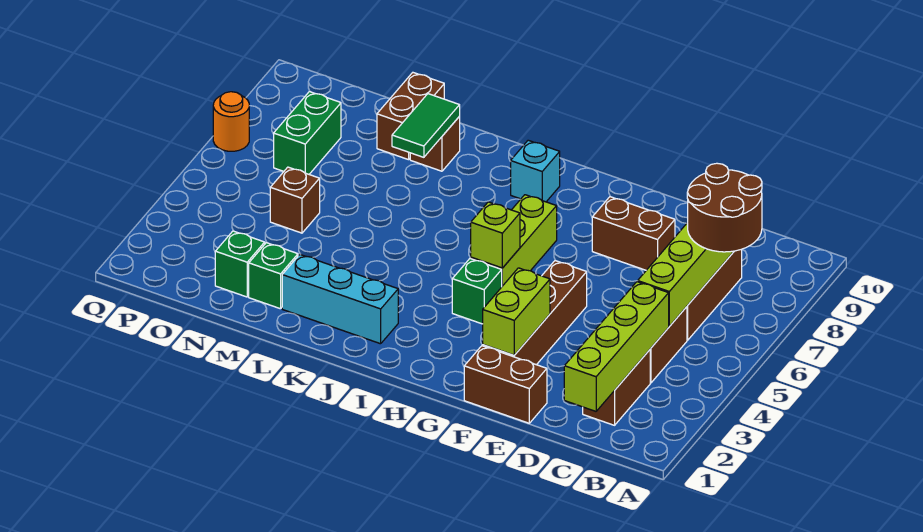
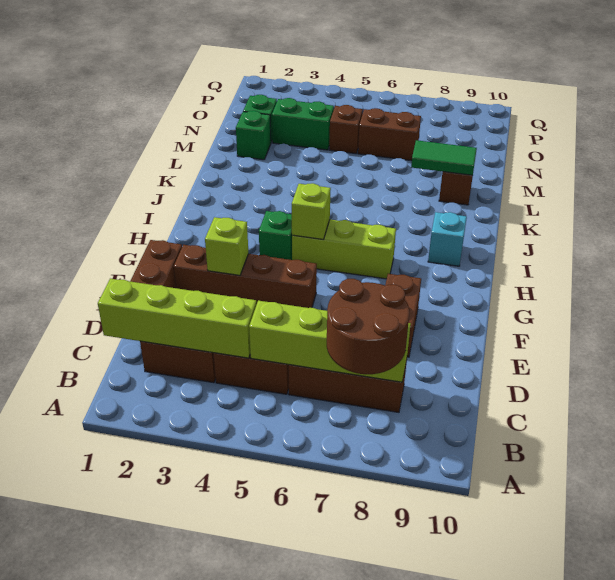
lime 1x2 brick [483,268,550,355] -> lime 1x1 brick [205,217,248,275]
cyan 1x3 brick [282,254,398,344] -> none
brown 1x2 brick [377,73,444,160] -> brown 1x2 brick moved to [358,108,421,161]
green 1x2 brick [274,92,341,174] -> green 1x2 brick moved to [272,98,334,150]
orange 1x1 round brick [213,92,249,151] -> none

